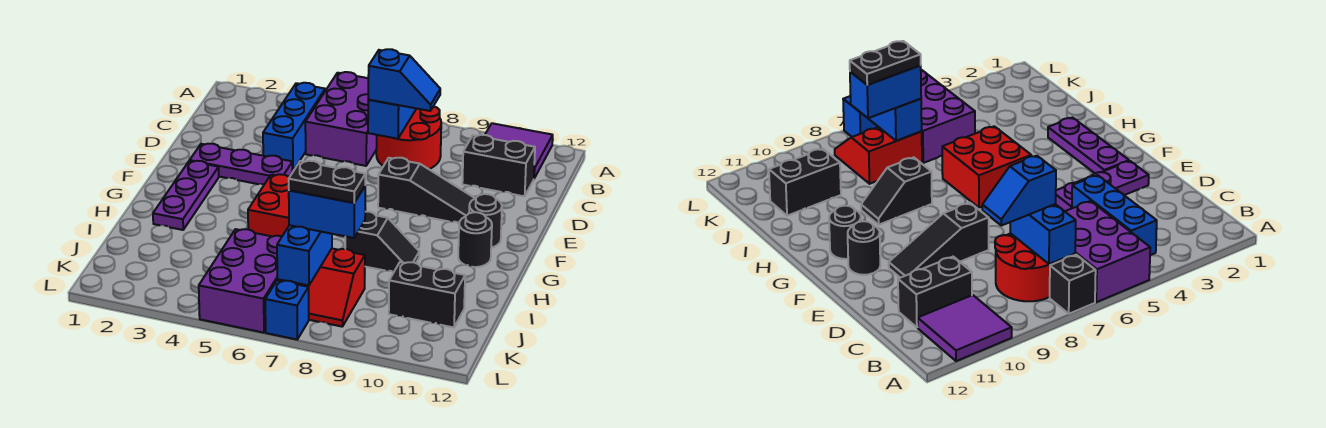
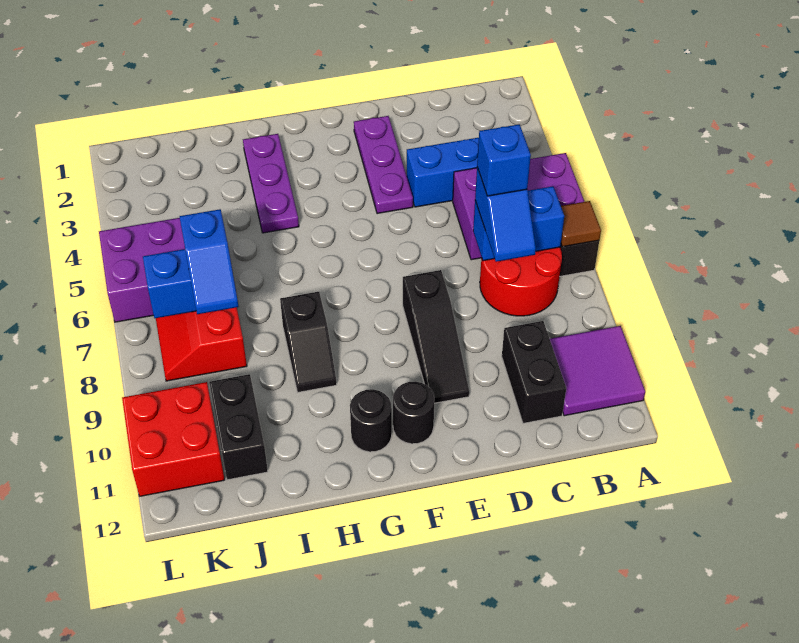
none -> brown 1x1 tile [561,201,601,247]
purple 1x3 plate [153,161,219,230] -> purple 1x3 plate turned to [243,134,299,233]
red 2x2 brick [248,174,289,237] -> red 2x2 brick moved to [122,382,225,496]
blue 1x2 brick [289,187,366,238] -> blue 1x2 slope [180,209,238,314]
black 1x2 plate [289,161,365,203] -> none
blue 1x1 brick [265,281,309,339] -> blue 1x1 brick moved to [477,124,531,196]

